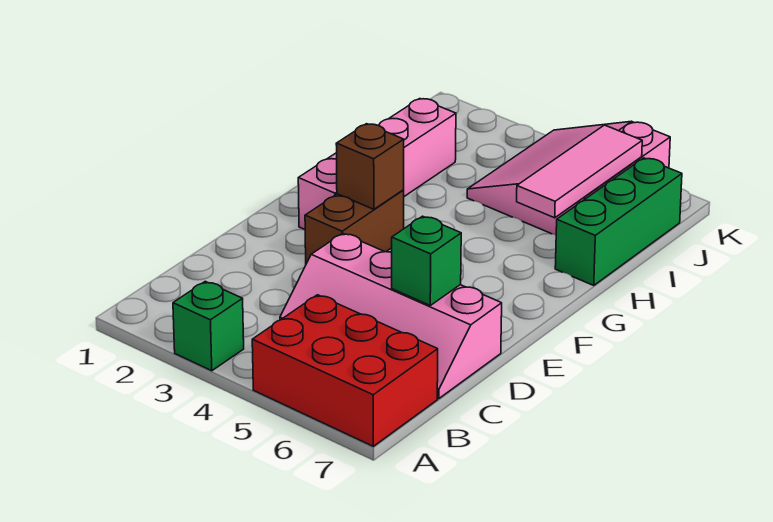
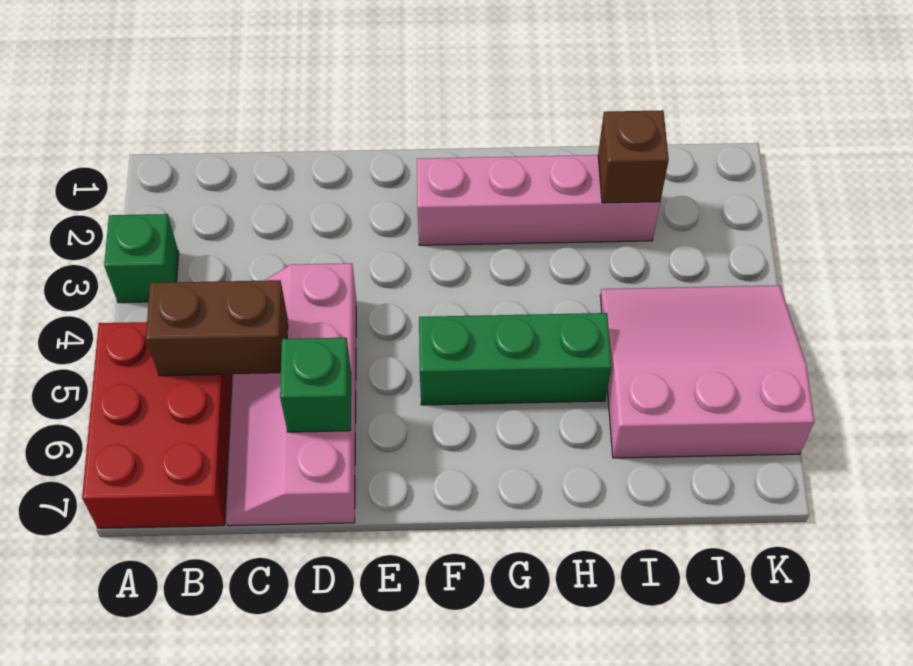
brown 1x2 brick [305,190,404,264] -> brown 1x2 brick moved to [146,280,288,376]
brown 1x1 brick [336,124,404,209] -> brown 1x1 brick moved to [598,110,669,203]
pink 1x3 tile [517,125,642,218] -> none
green 1x3 brick [555,158,682,285] -> green 1x3 brick moved to [419,313,612,405]

